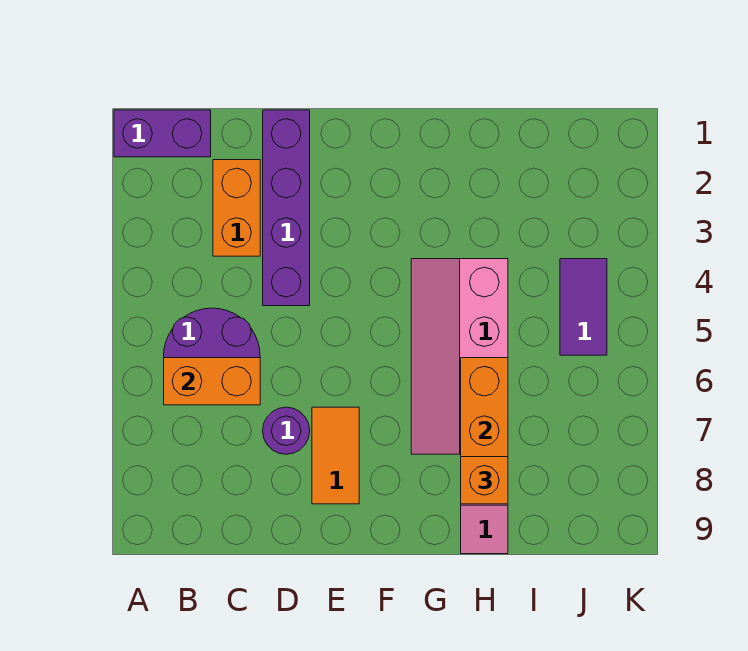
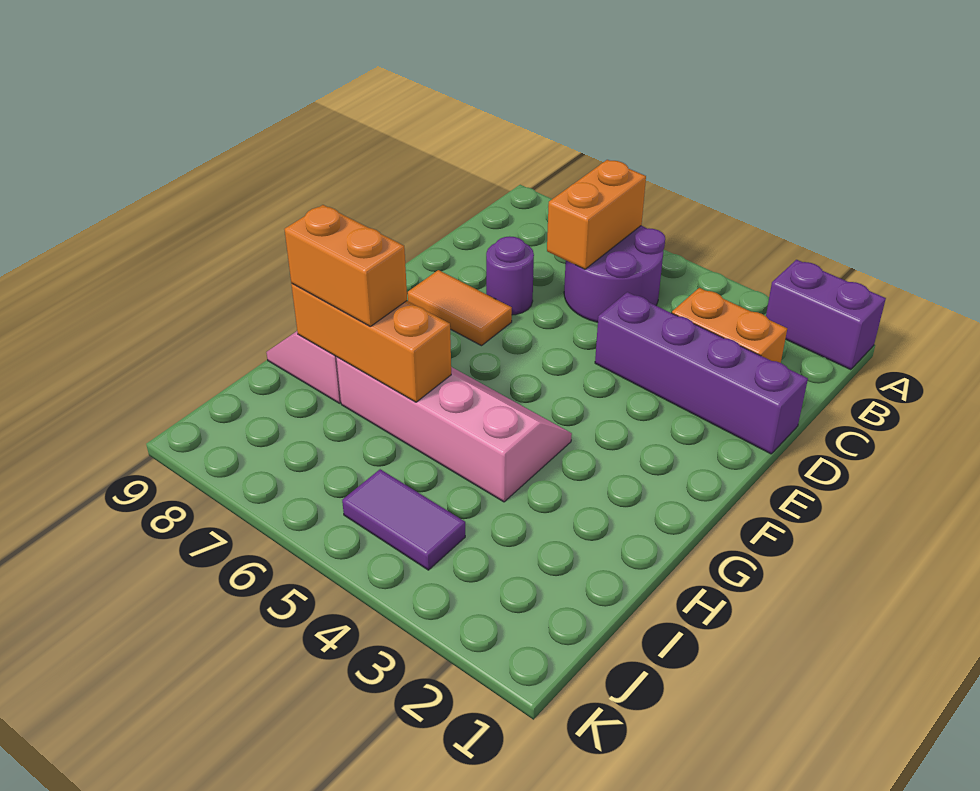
purple 1x2 brick [114,110,211,157] -> purple 1x2 brick turned to [766,260,886,370]
orange 1x1 brick [461,457,508,504] -> orange 1x2 brick [284,205,407,326]

